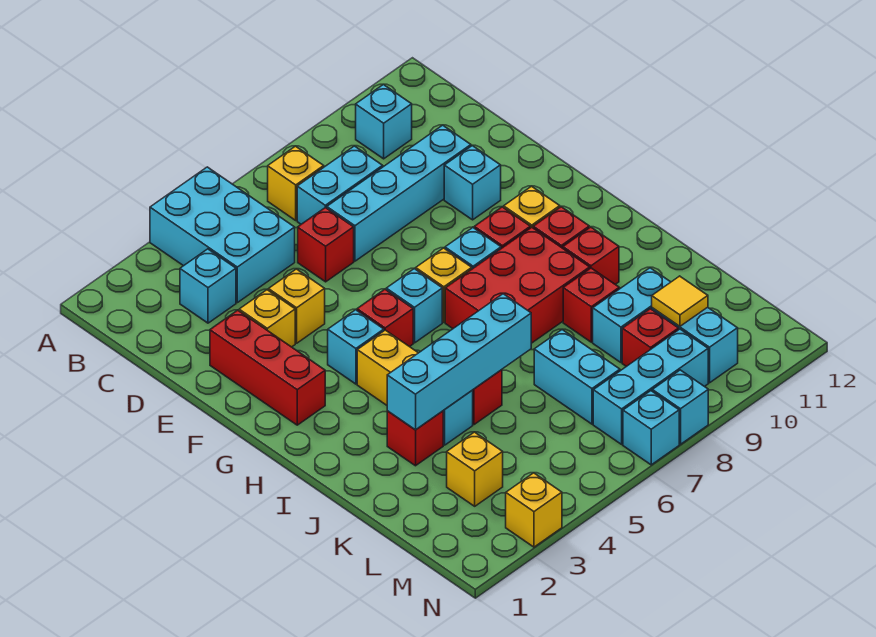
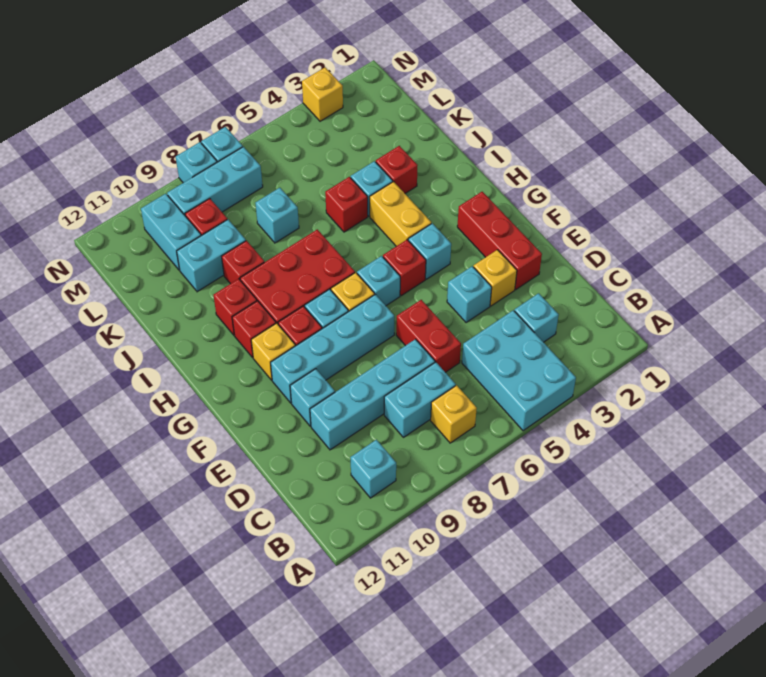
red 1x1 brick [298,208,354,282] -> red 1x2 brick [396,300,461,372]
yellow 1x1 brick [268,269,325,343] -> cyan 1x1 brick [447,266,492,323]
cyan 1x4 brick [387,294,531,430] -> cyan 1x4 brick moved to [271,294,394,403]
cyan 1x2 brick [534,330,620,424] -> cyan 1x1 brick [256,188,299,243]
yellow 1x1 brick [447,432,503,506] -> none
yellow 1x1 tile [652,276,708,326] -> none

